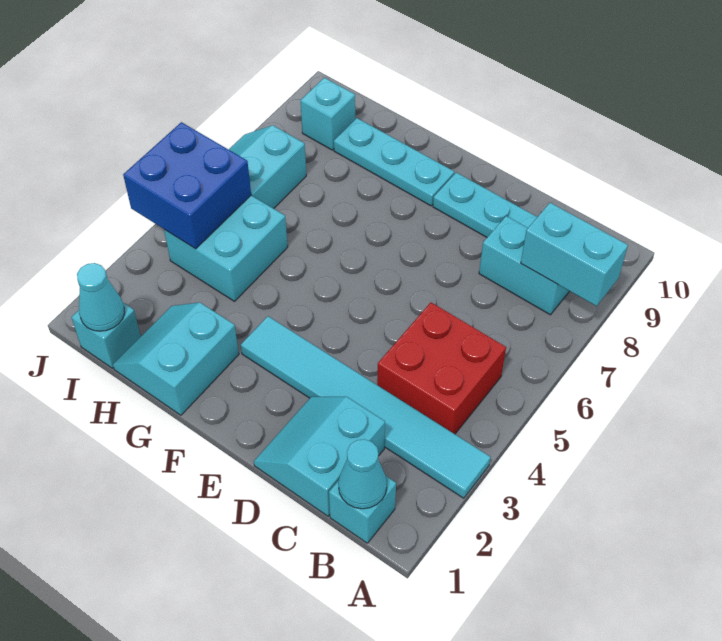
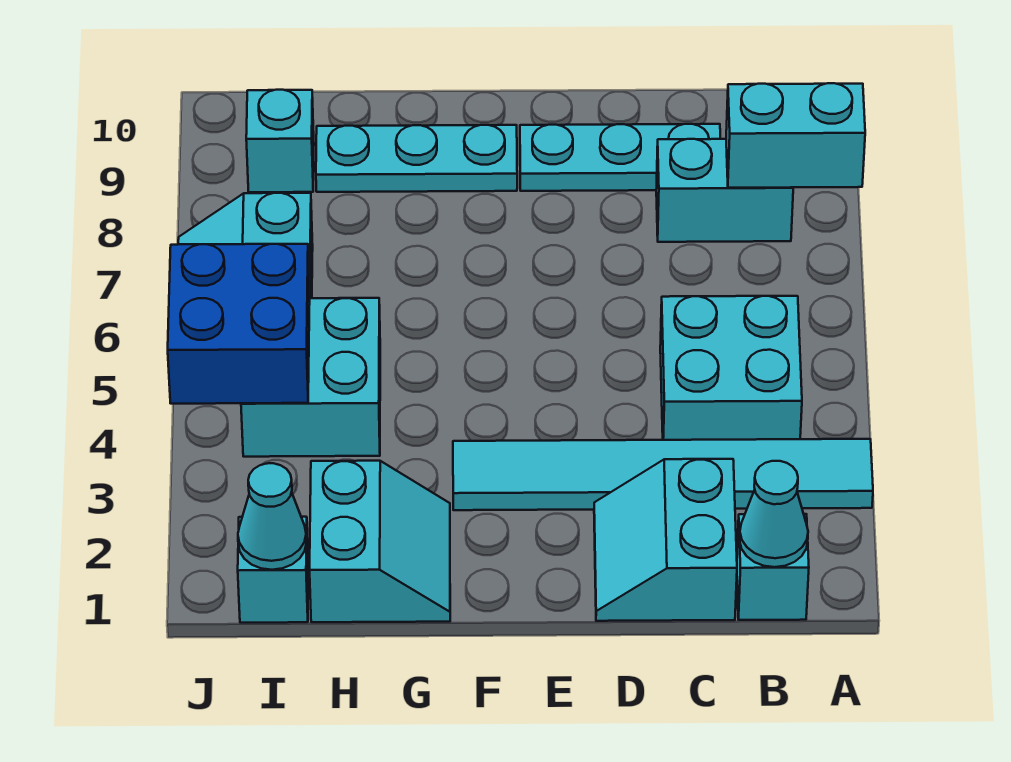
red 2x2 brick [377,303,506,434] -> cyan 2x2 brick [660,296,802,440]
cyan 2x2 slope [113,302,239,415] -> cyan 2x2 slope turned to [310,461,450,622]

